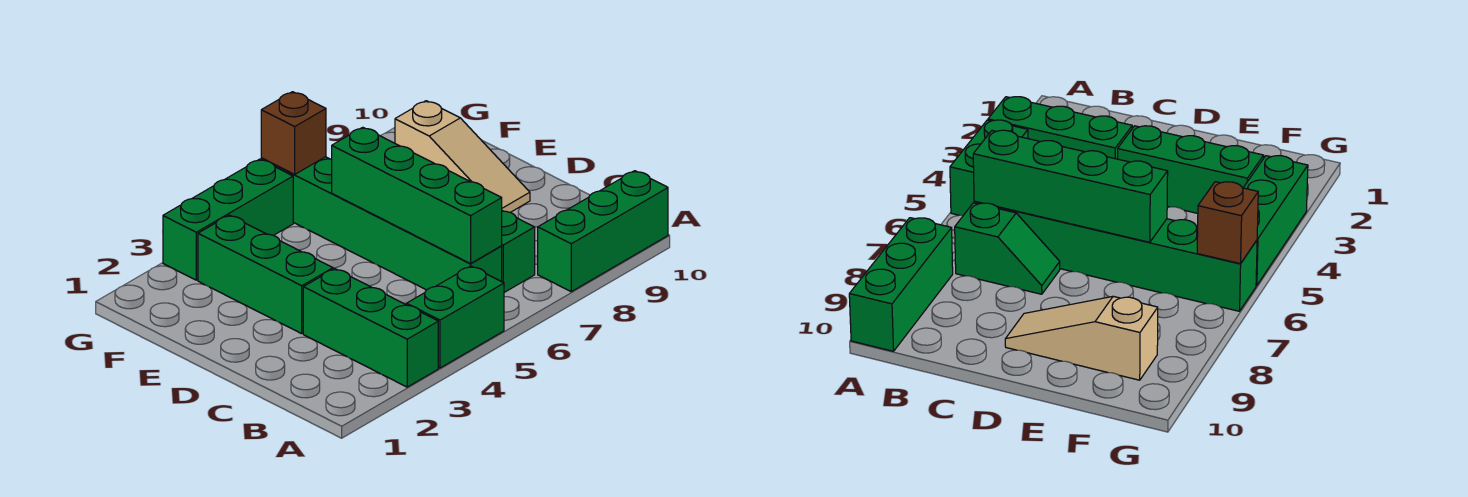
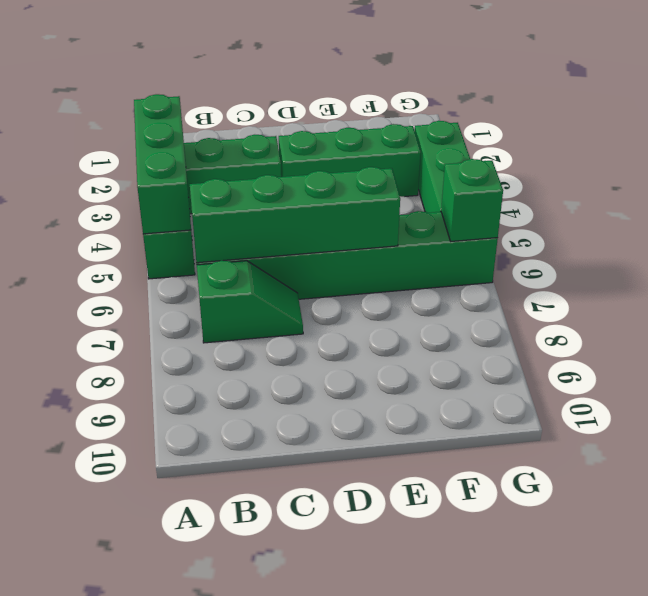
green 1x3 brick [538,171,668,292] -> green 1x3 brick moved to [134,94,191,234]
tan 1x3 slope [395,101,530,212] -> none
brown 1x1 brick [261,92,326,174] -> green 1x1 brick [441,159,503,241]

